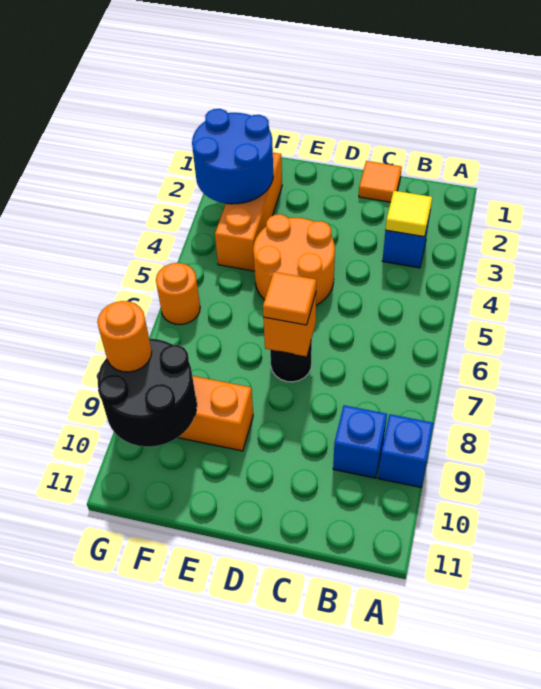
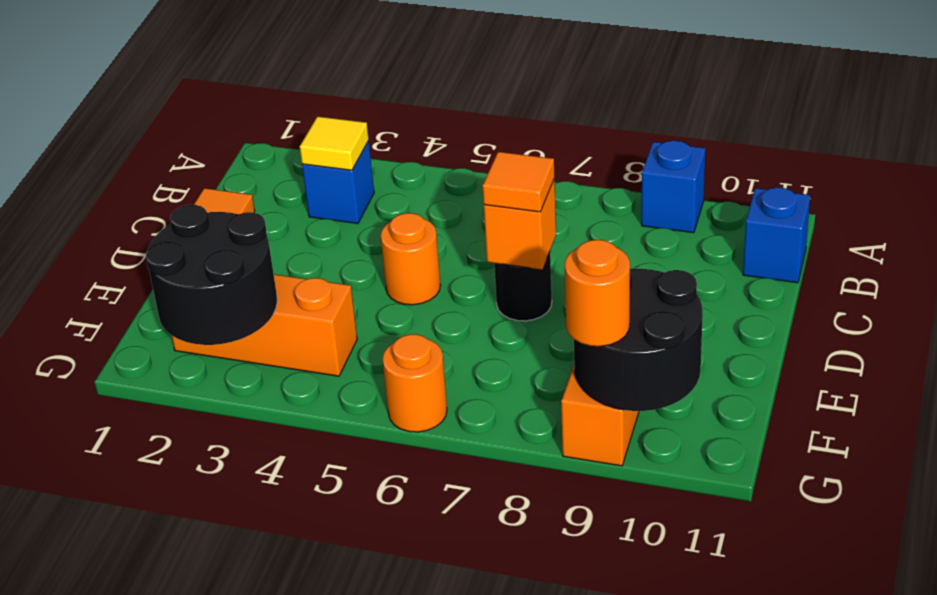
blue 1x1 brick [333,405,387,478] -> blue 1x1 brick moved to [743,188,810,283]
orange 2x2 round brick [253,214,335,305] -> orange 1x1 round brick [381,213,441,305]
blue 2x2 round brick [192,109,273,204] -> black 2x2 round brick [146,205,277,345]

